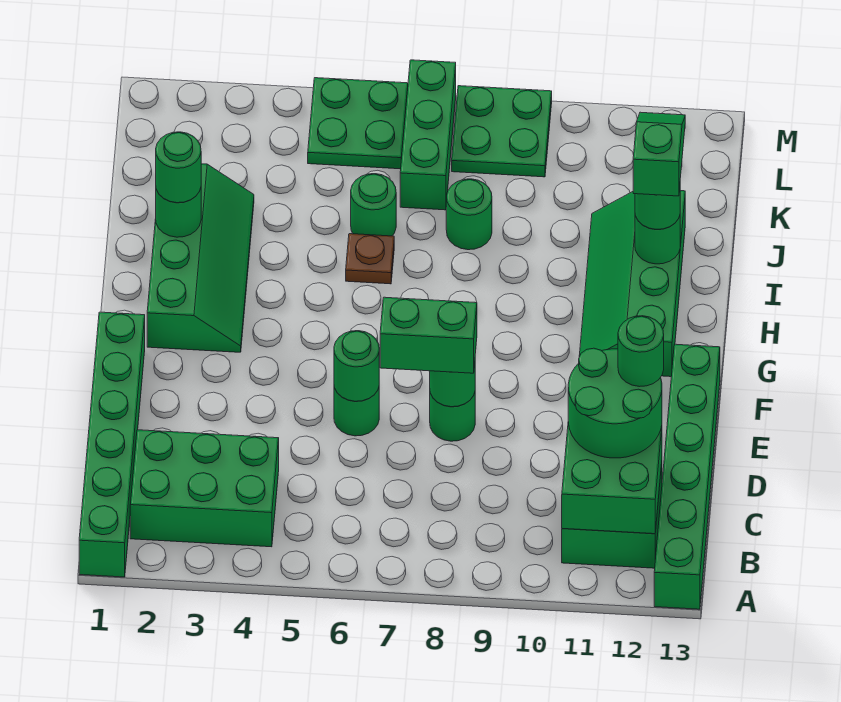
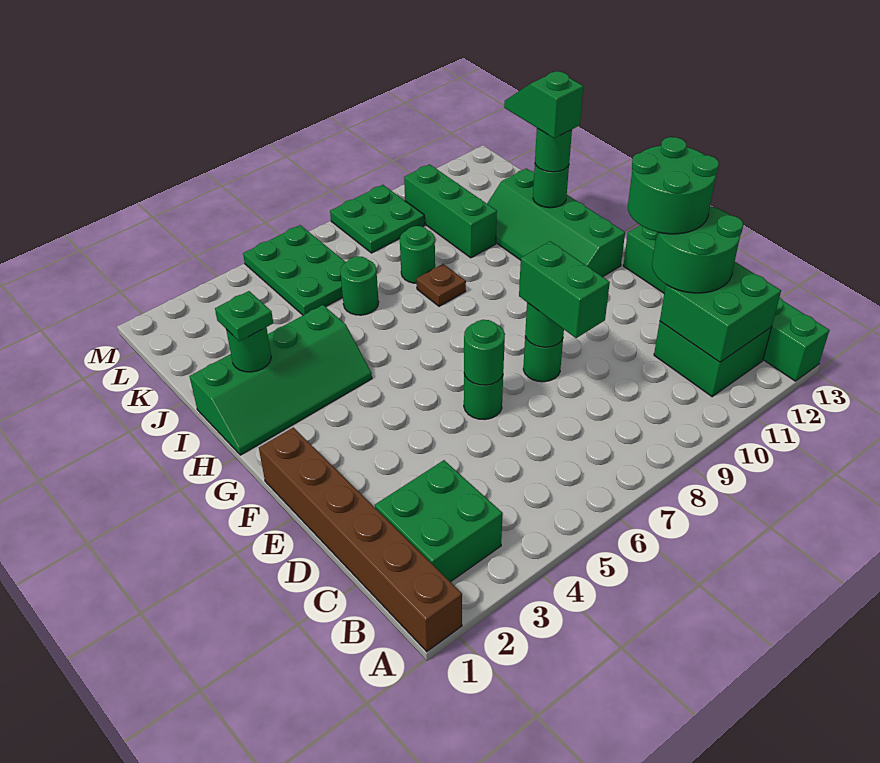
green 1x6 brick [79,312,145,577] -> brown 1x6 brick [259,427,462,652]
green 2x3 brick [130,430,279,547] -> green 2x2 brick [375,460,503,582]
green 1x1 round brick [618,316,664,387] -> green 2x2 round brick [628,137,719,234]
green 1x2 brick [380,297,477,373] -> green 1x2 brick turned to [519,241,610,338]
green 2x4 slope [147,164,254,352] -> green 2x4 slope turned to [190,305,372,455]
green 1x1 round brick [156,132,201,203] -> green 1x1 plate [215,291,273,341]
brown 1x1 plate [346,234,394,284] -> brown 1x1 plate moved to [417,264,466,306]
green 1x3 brick [400,60,456,210] -> green 1x3 brick moved to [404,164,497,258]
green 2x2 plate [308,78,408,169] -> green 2x3 plate [243,225,345,315]

